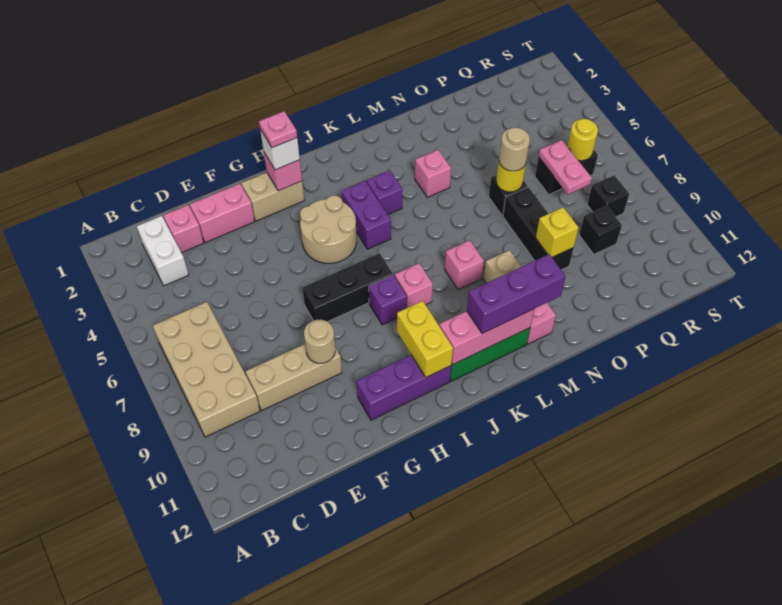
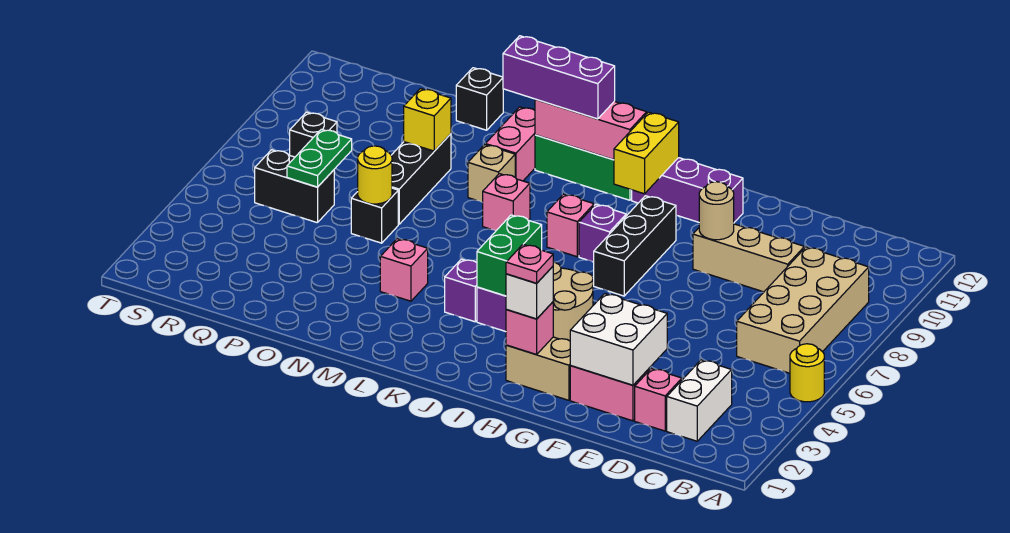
none -> white 2x2 brick [570,294,667,385]
black 1x3 brick [302,253,393,322] -> black 1x3 brick turned to [594,196,676,296]
none -> green 1x2 brick [477,215,542,296]
tan 1x1 round brick [499,128,530,171] -> none
pink 1x2 plate [539,140,592,194] -> green 1x2 plate [287,129,352,187]
black 1x1 brick [579,206,622,254] -> black 1x1 brick moved to [456,68,503,130]
yellow 1x1 round brick [567,119,598,161] -> yellow 1x1 round brick moved to [790,344,824,402]

